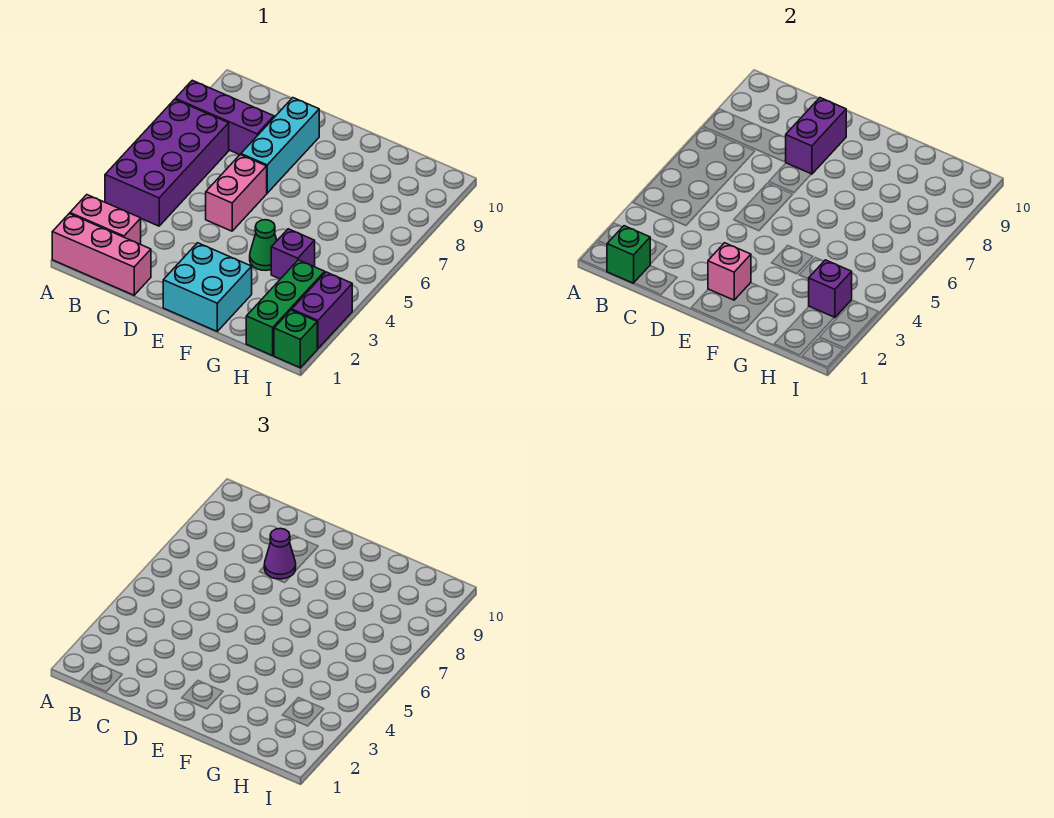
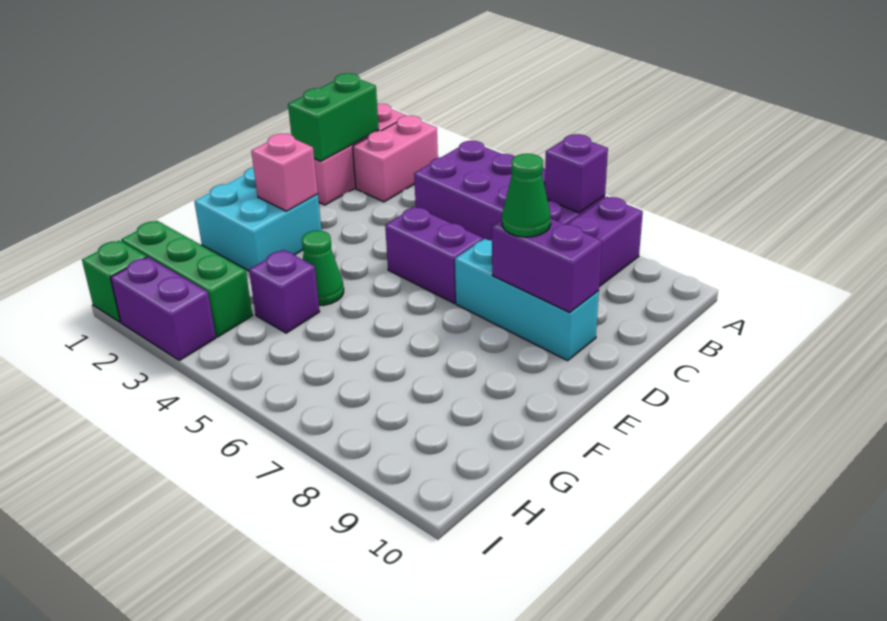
green 1x1 brick [607,226,650,283] -> green 1x2 brick [288,73,379,161]
pink 1x2 brick [206,155,267,231] -> purple 1x2 brick [385,207,483,303]
purple 1x1 cone [264,528,296,579] -> green 1x1 cone [502,154,551,237]
purple 1x1 brick [809,260,852,318] -> purple 1x1 brick moved to [545,134,608,213]

